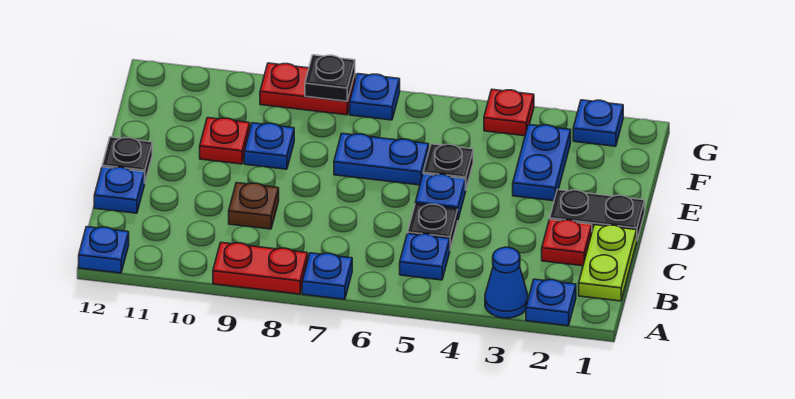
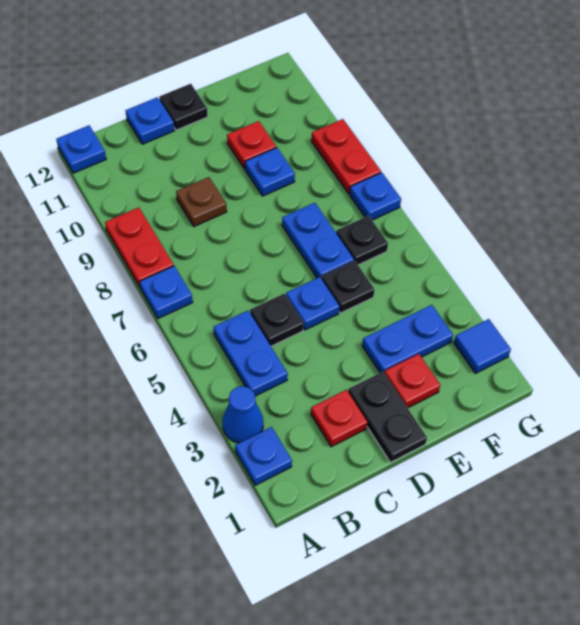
lime 1x2 plate [579,225,637,301] -> none
blue 1x1 plate [400,234,450,280] -> blue 1x2 plate [214,311,288,396]
blue 1x1 plate [573,100,623,146] -> blue 1x1 tile [454,319,511,373]
red 1x1 plate [484,89,534,136] -> red 1x1 plate moved to [385,354,440,408]
black 1x1 plate [305,55,355,101] -> black 1x1 plate moved to [336,216,388,265]

